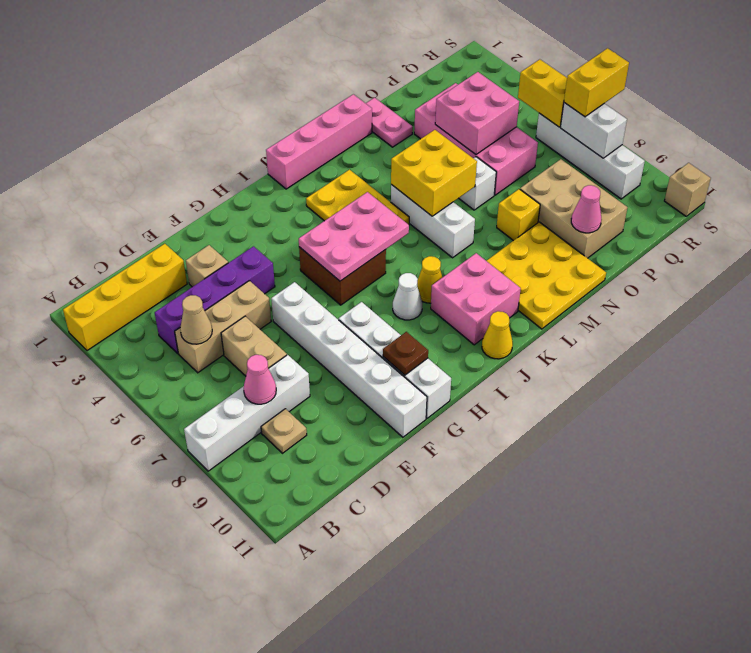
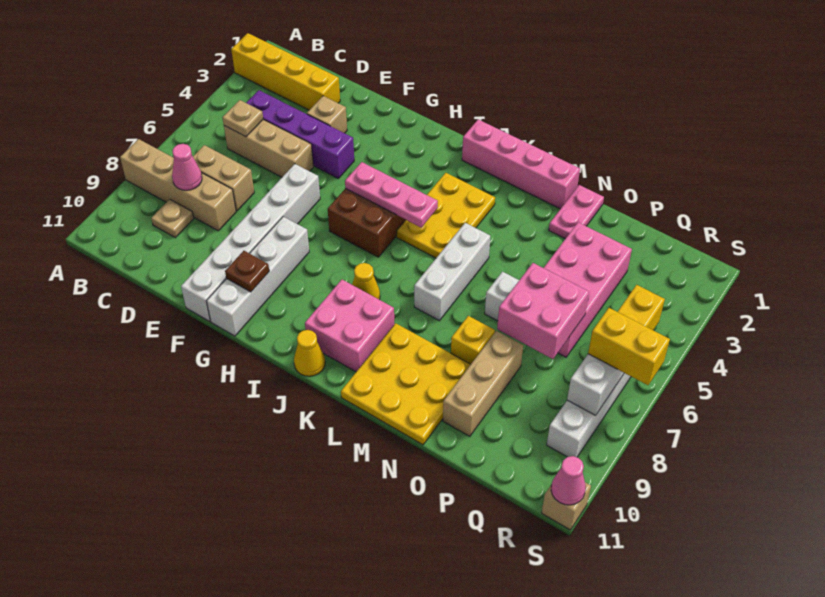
white 1x4 brick [184,355,310,471] -> tan 1x4 brick [120,139,236,231]
tan 1x1 cone [180,295,212,344] -> tan 1x1 plate [222,100,263,137]
tan 1x2 brick [221,316,287,376] -> tan 1x2 brick turned to [193,145,254,211]
pink 2x3 plate [299,192,409,281] -> pink 1x3 plate [345,162,438,227]
white 1x1 cone [393,273,422,320] -> none
yellow 2x2 brick [391,130,477,216] -> none
pink 2x2 brick [435,72,519,154] -> pink 2x2 brick moved to [497,263,589,359]
tan 2x3 brick [520,159,627,258] -> tan 1x3 brick [443,331,523,436]
pink 1x1 cone [571,185,602,233] -> pink 1x1 cone moved to [551,456,586,505]

